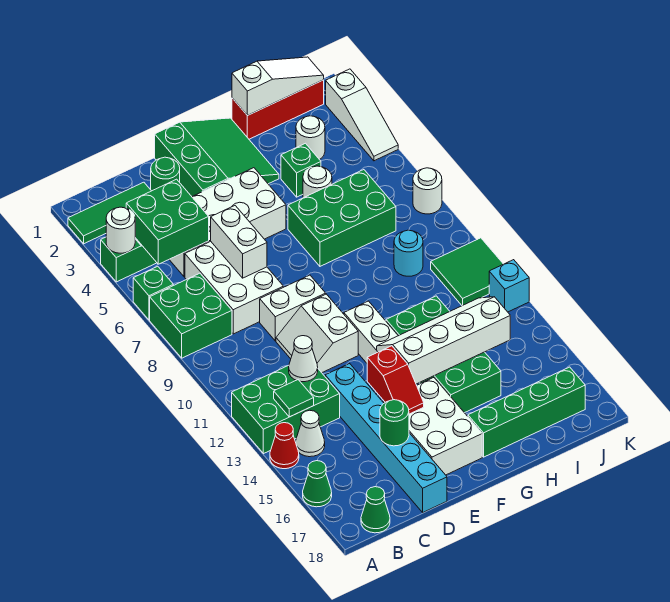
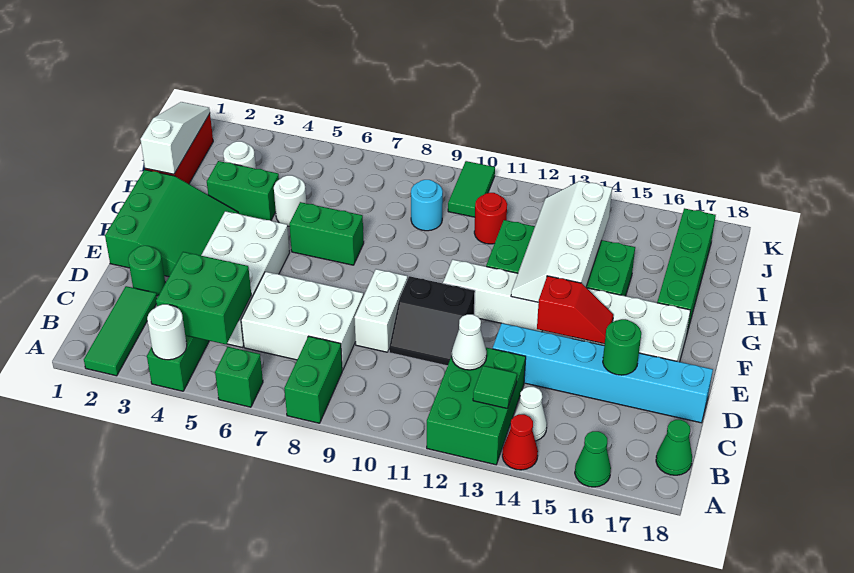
green 2x2 brick [150,273,232,358] -> green 1x2 brick [284,336,342,423]
white 1x2 brick [211,206,267,278] -> none
white 2x2 slope [276,294,358,373] -> black 2x2 slope [389,276,475,366]
green 3x3 slope [155,118,279,196] -> green 3x3 slope turned to [105,170,238,277]
green 2x3 brick [288,170,396,266] -> green 1x2 brick [289,202,364,265]
green 1x1 brick [281,143,321,197] -> green 1x2 brick [207,161,279,220]
none -> red 1x1 round brick [474,193,507,244]
green 2x2 tile [431,238,503,306] -> green 1x2 tile [448,161,495,217]
white 1x3 slope [326,69,398,161] -> none
white 1x1 round brick [413,168,442,214] -> none
cyan 1x1 brick [489,260,529,312] -> none

